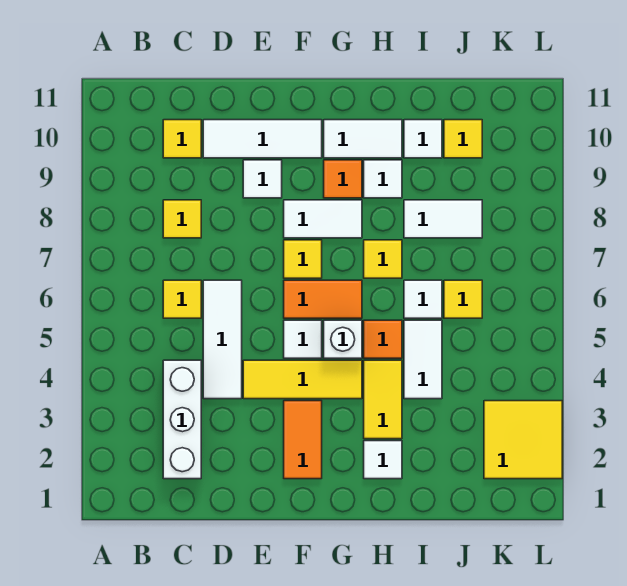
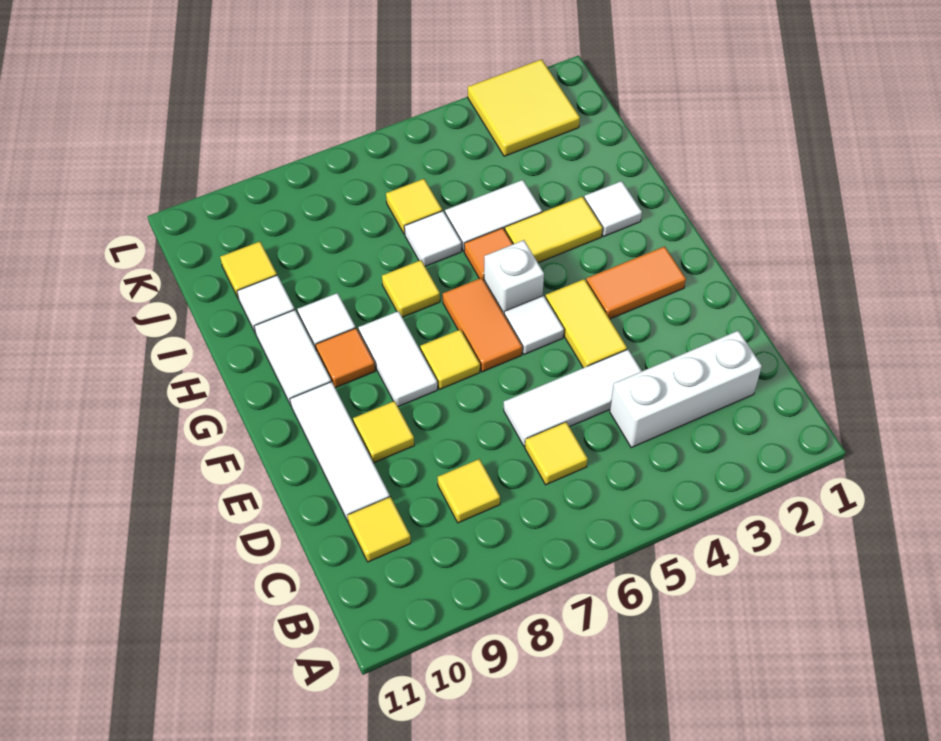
yellow 1x3 tile [243,360,362,399] -> yellow 1x2 tile [545,279,627,368]
white 1x1 tile [243,160,282,198] -> yellow 1x1 tile [353,401,414,463]
white 1x2 tile [404,200,482,238] -> none

